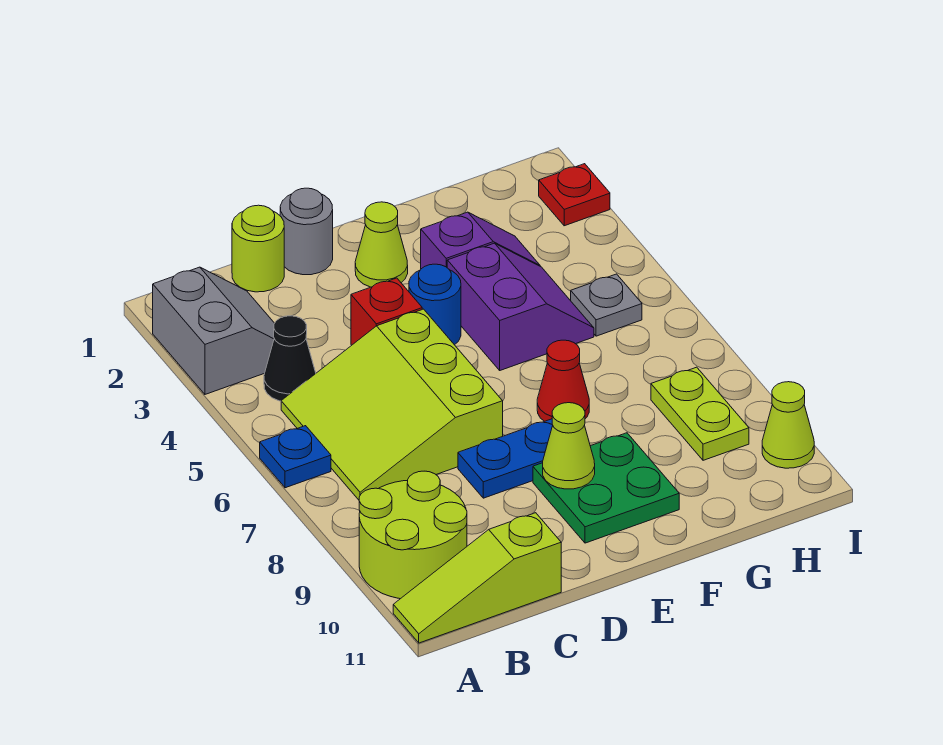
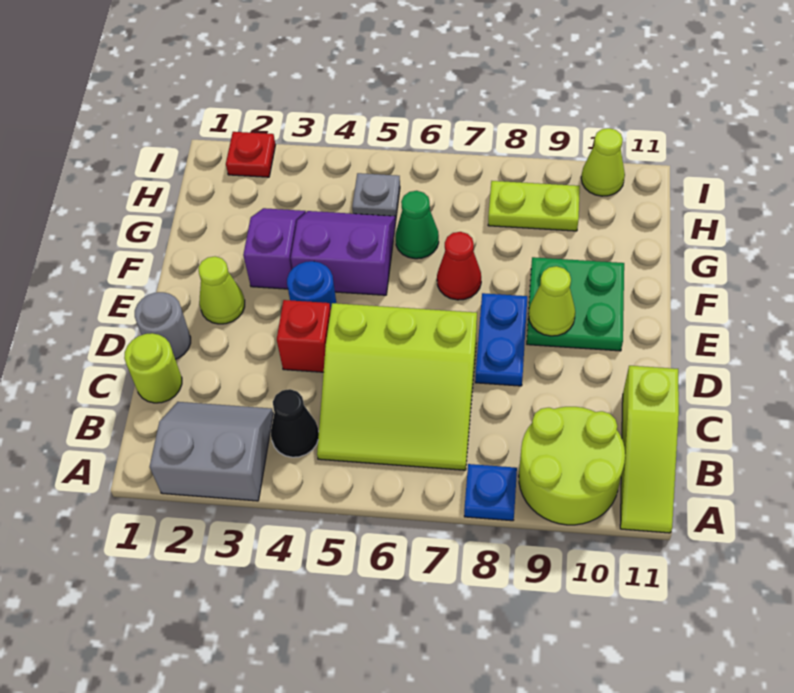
blue 1x1 plate [260,426,331,488] -> blue 1x1 plate moved to [464,464,517,521]
none -> green 1x1 cone [395,191,439,259]

